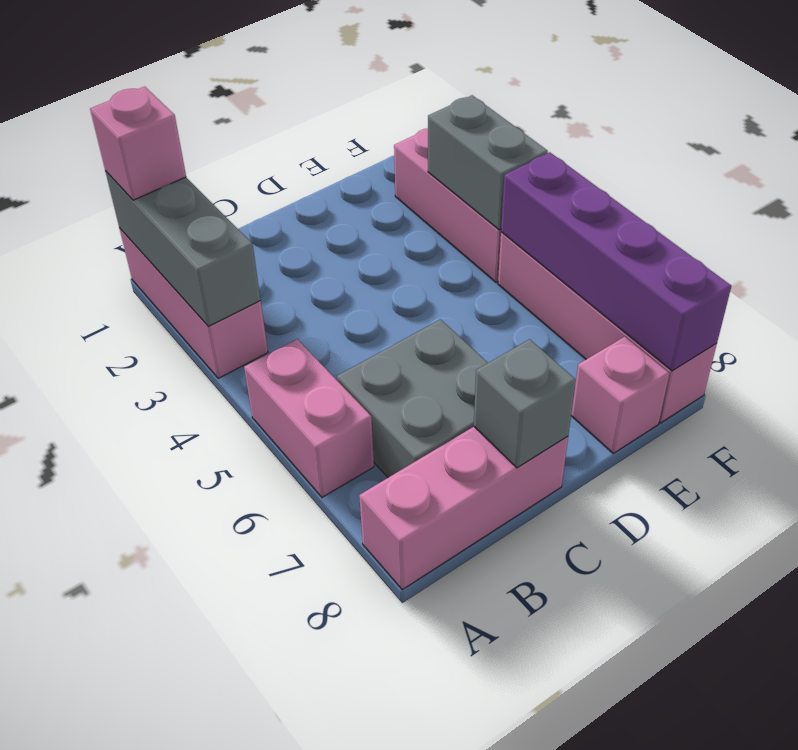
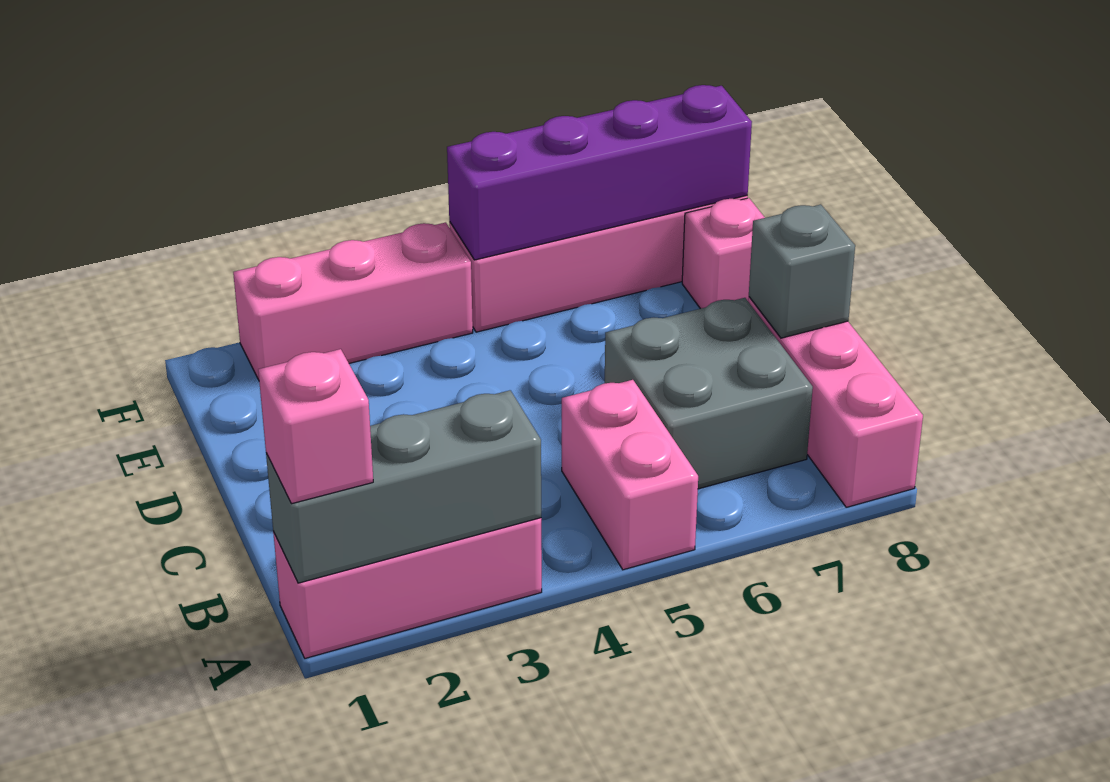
pink 1x2 brick [244,339,374,497] -> pink 1x2 brick turned to [562,380,698,570]
grey 1x2 brick [428,95,548,230] -> none

